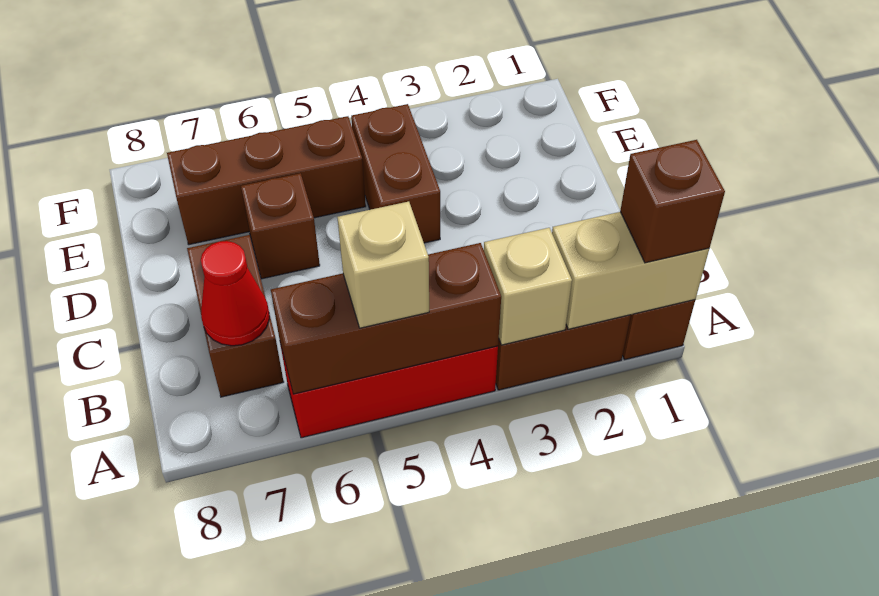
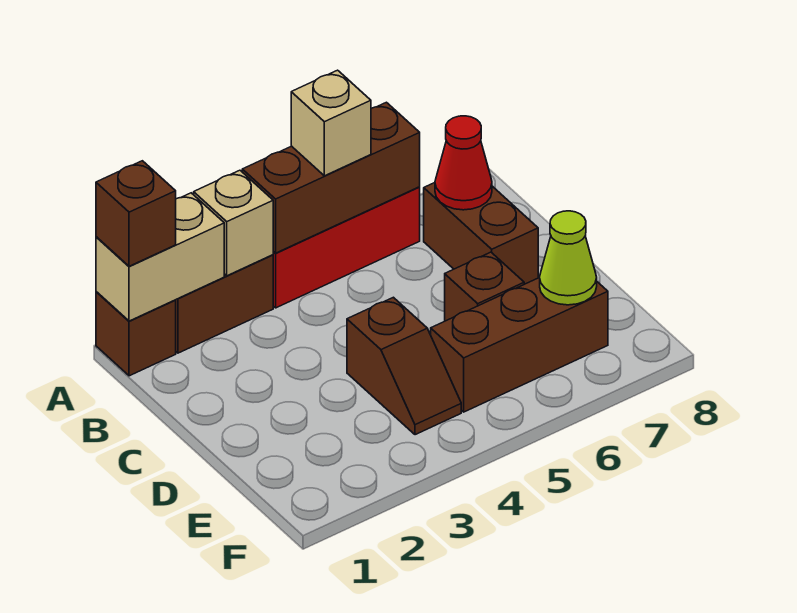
brown 1x2 brick [351,104,440,243] -> brown 1x2 slope [347,297,461,435]
none -> lime 1x1 cone [540,211,597,305]

